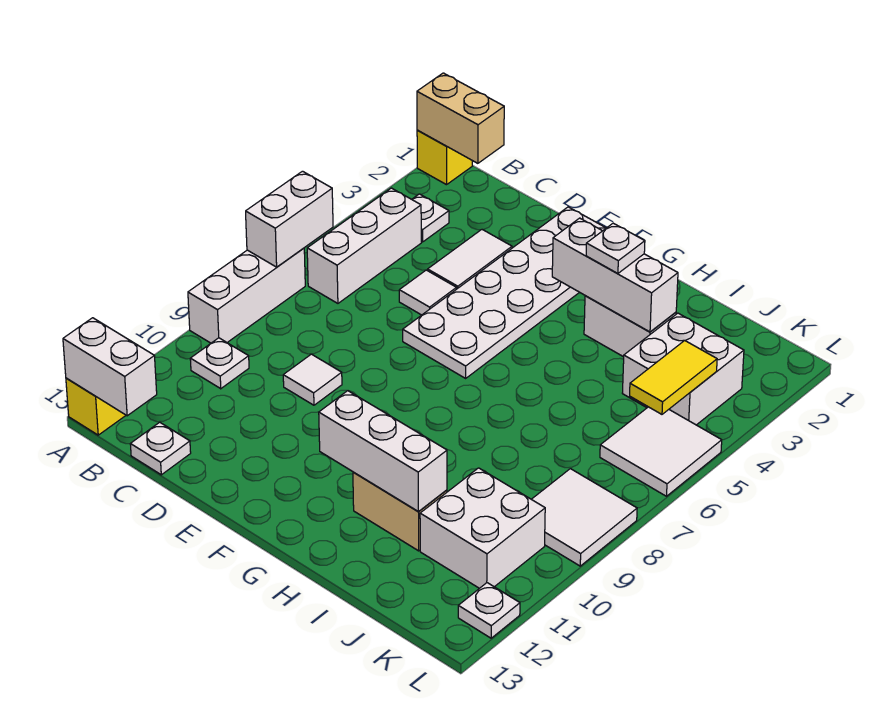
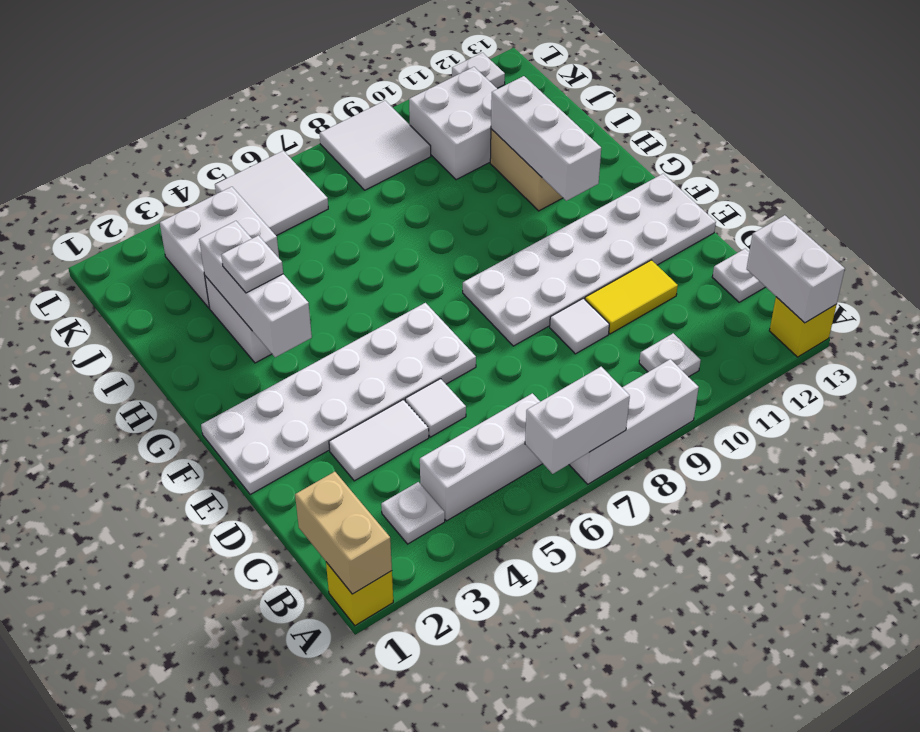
none -> white 2x6 plate [463,174,716,346]
yellow 1x2 tile [630,340,717,414] -> yellow 1x2 tile moved to [585,260,678,334]

